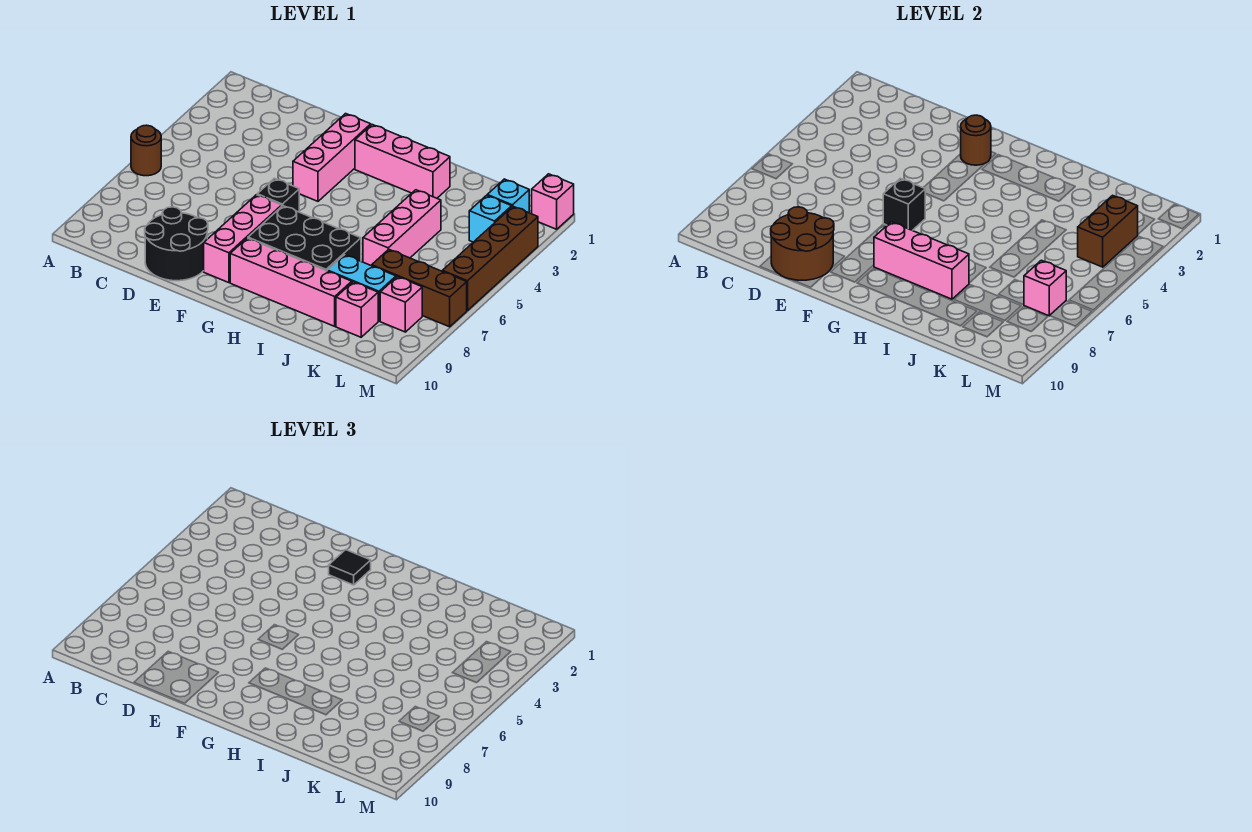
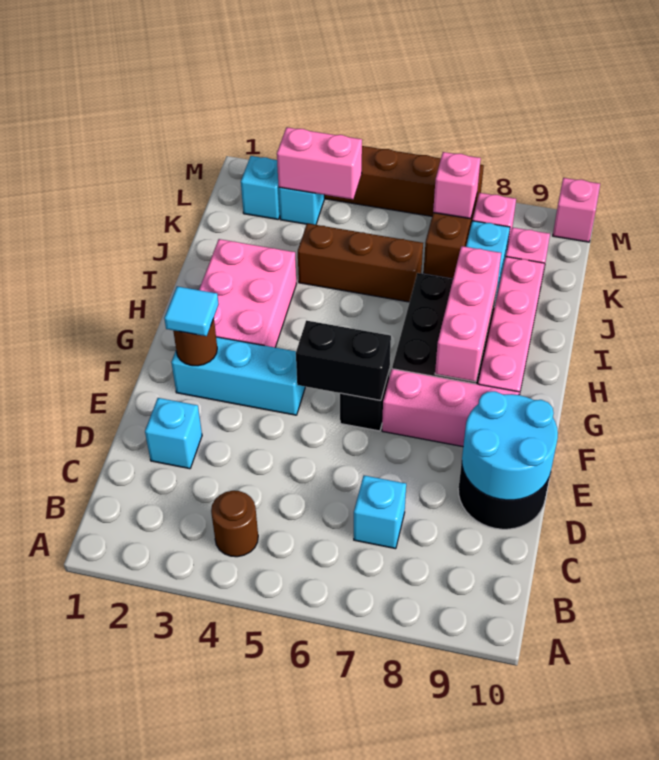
brown 1x1 round brick [131,125,161,176] -> brown 1x1 round brick moved to [211,491,258,557]
none -> cyan 1x1 brick [354,475,406,549]
none -> cyan 1x1 brick [145,398,202,469]
brown 2x2 round brick [771,207,834,280] -> cyan 2x2 round brick [462,391,558,500]
pink 1x3 brick [293,114,371,201] -> cyan 1x3 brick [171,337,305,415]
black 1x1 tile [329,550,371,585] -> cyan 1x1 tile [164,286,219,336]
black 1x1 brick [883,178,926,230] -> black 1x2 brick [296,320,391,400]
pink 1x3 brick [355,125,450,198] -> pink 2x3 brick [199,239,296,347]
pink 1x3 brick [363,190,441,266] -> brown 1x3 brick [298,223,423,302]
brown 1x2 brick [1078,195,1138,267] -> pink 1x2 brick [277,127,362,199]
pink 1x1 brick [532,174,574,229] -> pink 1x1 brick moved to [553,178,600,242]

